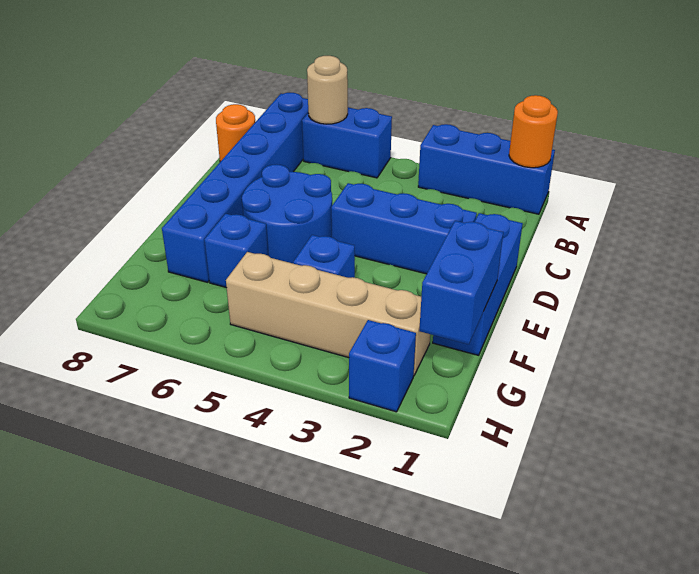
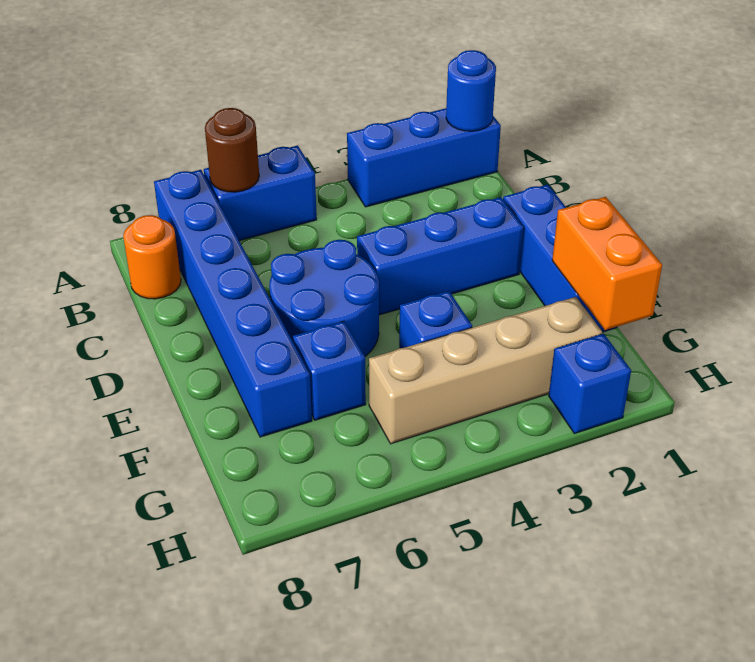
orange 1x1 round brick [509,95,558,168] -> blue 1x1 round brick [446,50,496,131]
tan 1x1 round brick [307,56,348,124] -> brown 1x1 round brick [205,108,259,192]
blue 1x2 brick [419,221,503,344] -> orange 1x2 brick [552,197,662,330]

